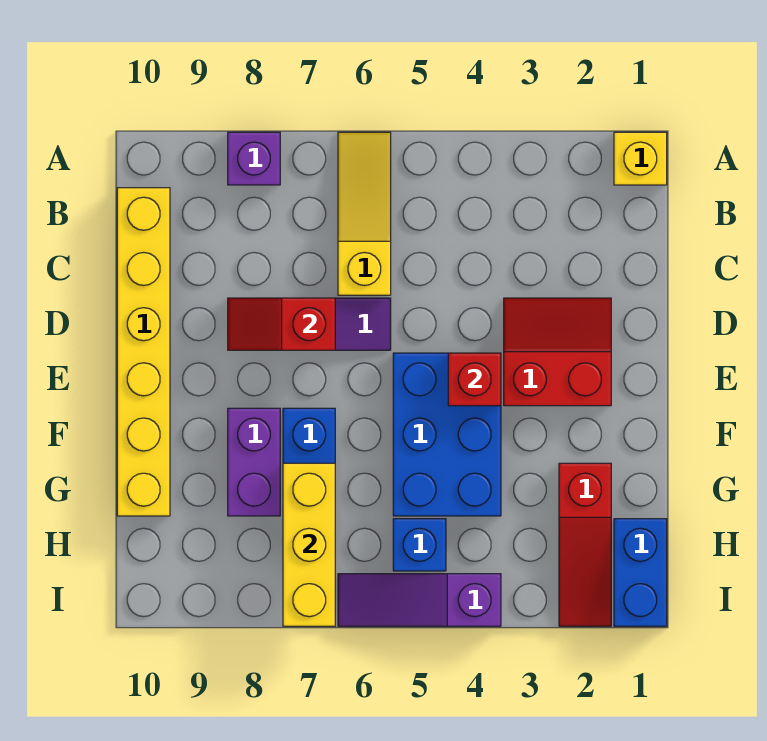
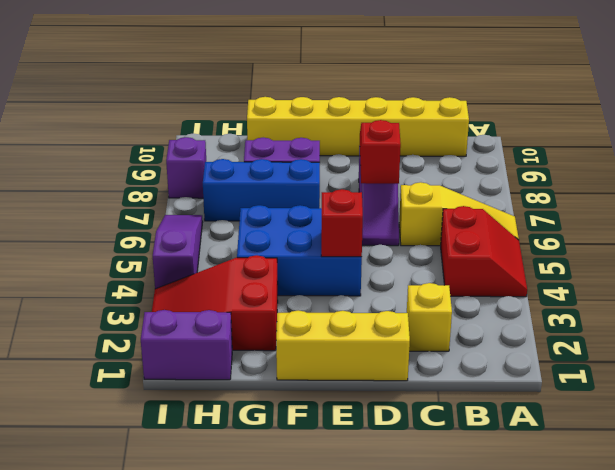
yellow 1x1 brick [614,132,667,185] -> yellow 1x1 brick moved to [407,283,452,351]
purple 1x1 brick [228,132,280,185] -> purple 1x1 brick moved to [166,137,206,198]
red 2x2 slope [504,298,611,406] -> red 2x2 slope moved to [441,206,527,297]
red 1x3 slope [559,463,611,626] -> red 2x3 slope [152,255,278,351]
yellow 1x3 brick [283,463,335,626] -> yellow 1x3 brick moved to [276,310,410,381]
blue 1x2 brick [614,519,667,626] -> purple 1x2 brick [141,310,232,380]
blue 1x1 brick [393,519,446,571] -> none

